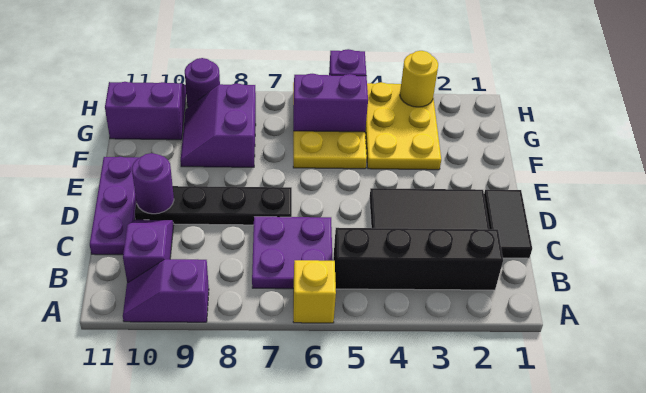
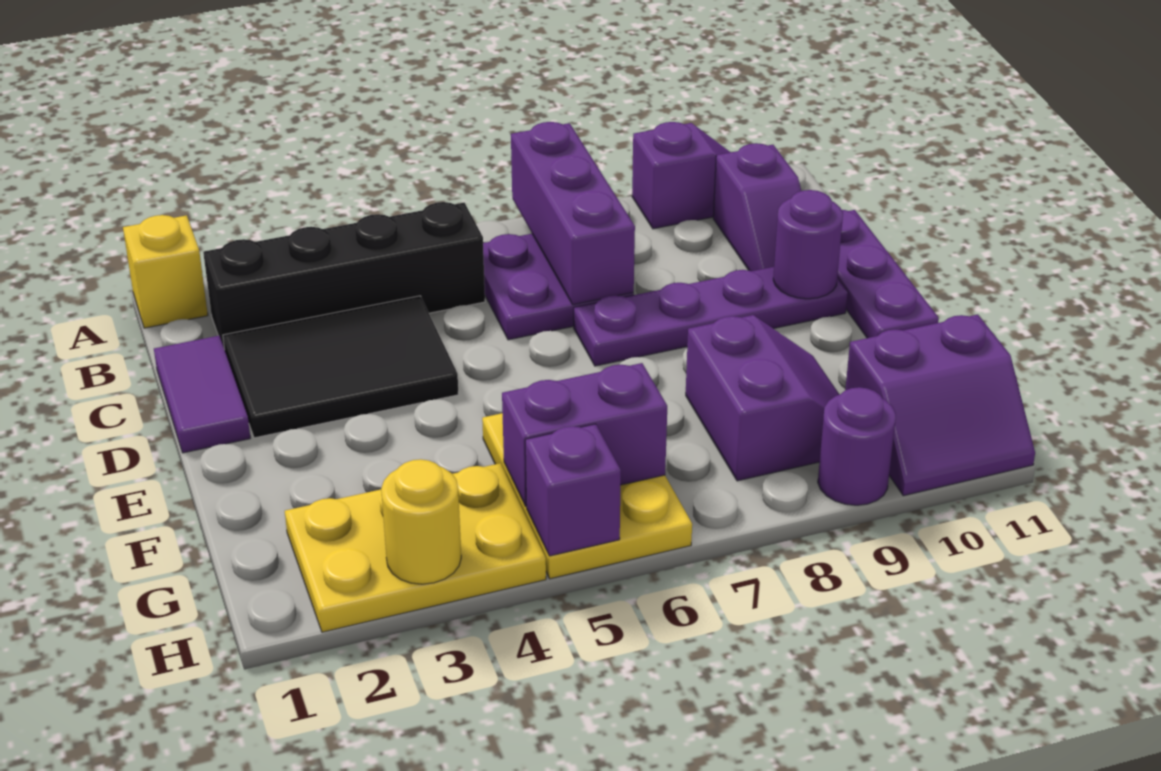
yellow 1x1 brick [293,260,336,323] -> yellow 1x1 brick moved to [123,215,208,328]
none -> purple 1x3 brick [511,122,635,305]
black 1x2 tile [484,190,532,258] -> purple 1x2 tile [154,336,250,453]
black 1x4 plate [135,186,292,225] -> purple 1x4 plate [574,267,848,366]
yellow 2x3 plate [365,82,441,170] -> yellow 2x3 plate turned to [285,463,546,632]

